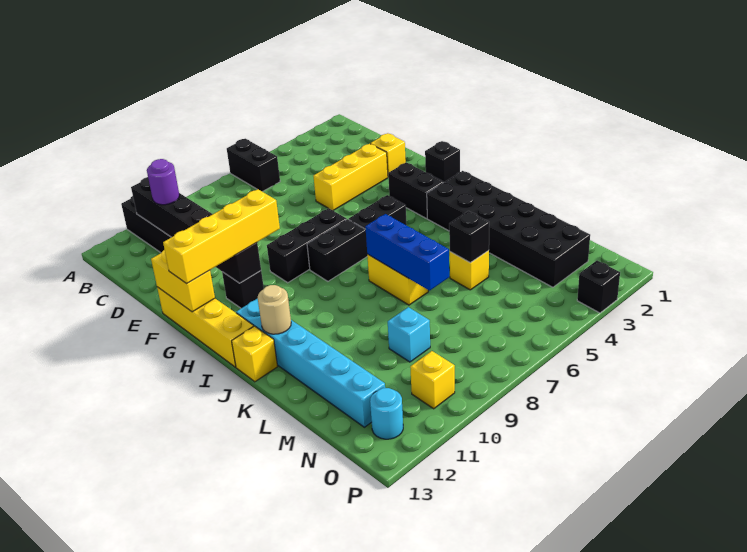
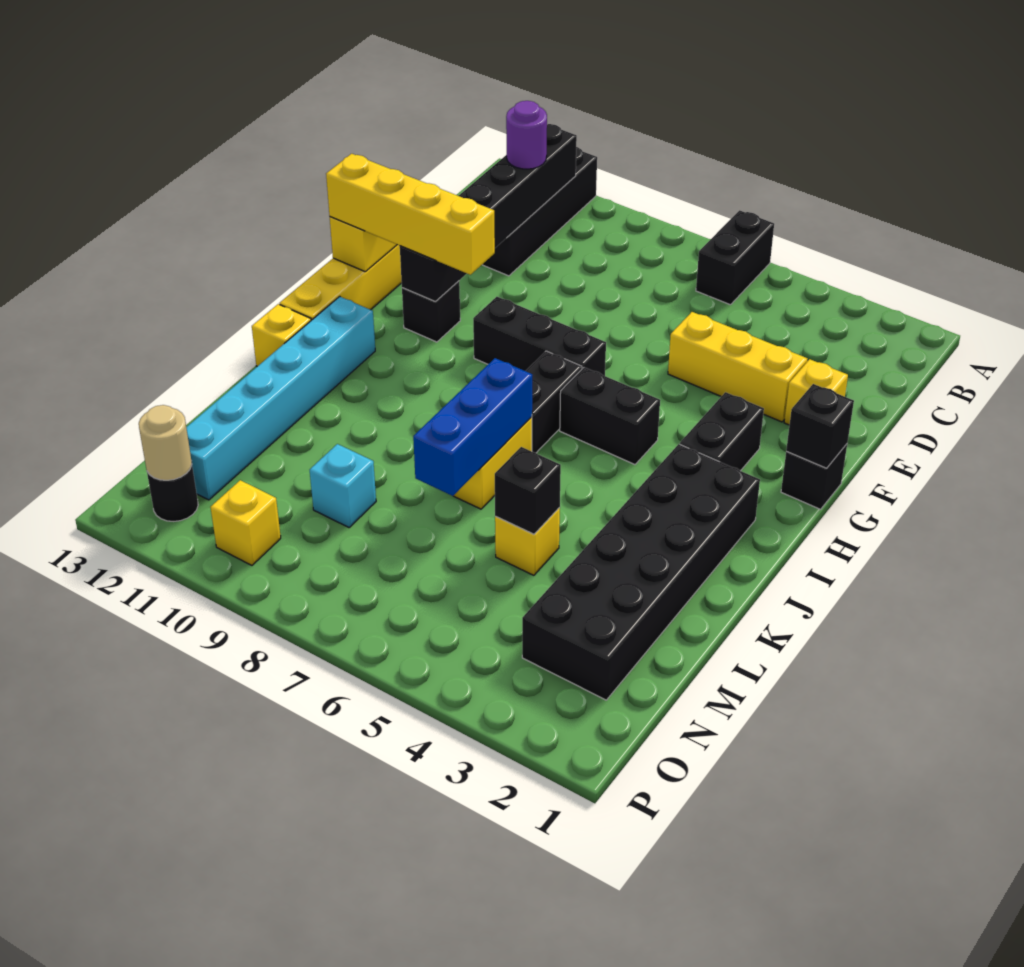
black 1x2 brick [307,219,367,281] -> black 1x2 brick turned to [526,351,582,453]
tan 1x1 round brick [258,285,291,334] -> tan 1x1 round brick moved to [139,405,192,480]
cyan 1x1 round brick [370,388,403,439] -> black 1x1 round brick [147,465,198,521]
black 1x1 brick [577,261,620,313] -> black 1x1 brick moved to [786,384,854,468]

